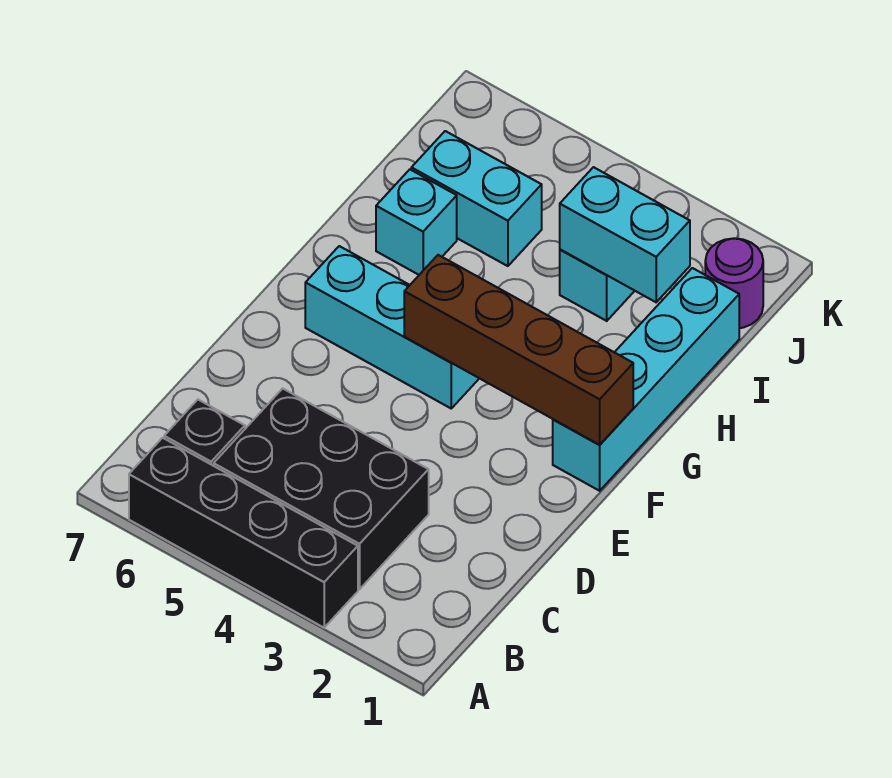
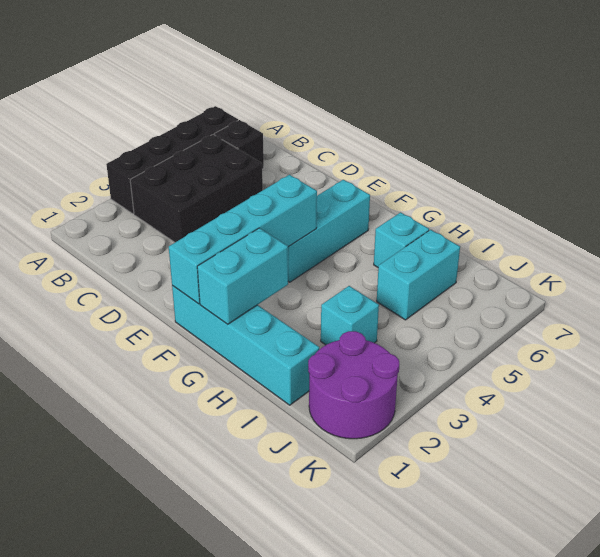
brown 1x4 brick [404,255,633,445] -> cyan 1x4 brick [169,175,317,304]
cyan 1x2 brick [560,167,690,302] -> cyan 1x2 brick moved to [197,228,288,324]
purple 1x1 round brick [705,238,763,328] -> purple 2x2 round brick [308,331,399,439]

